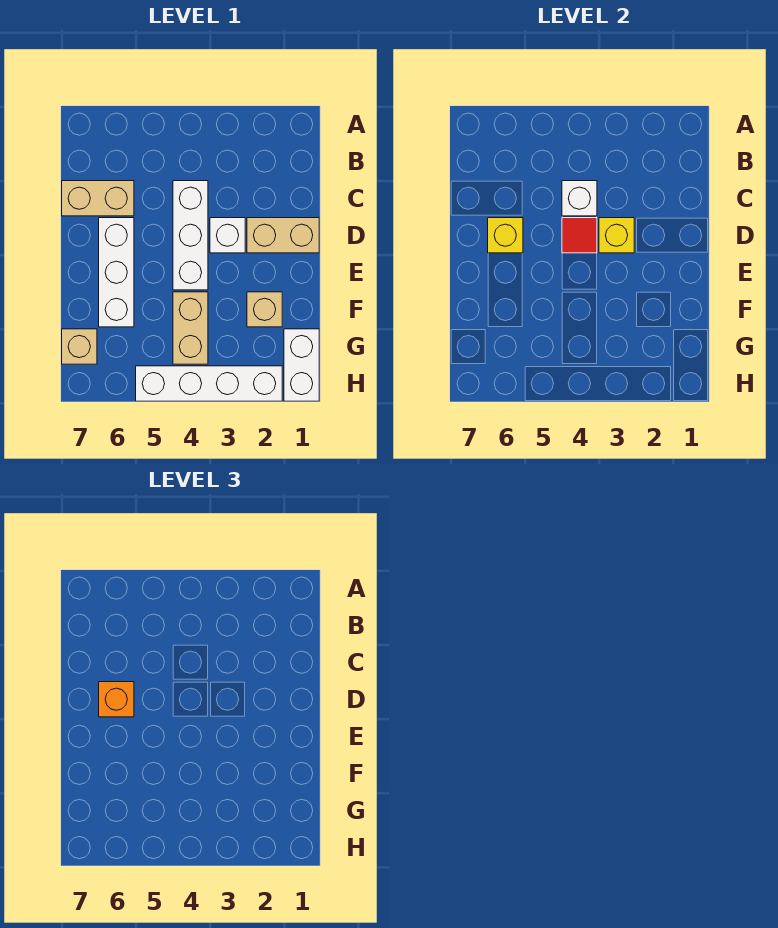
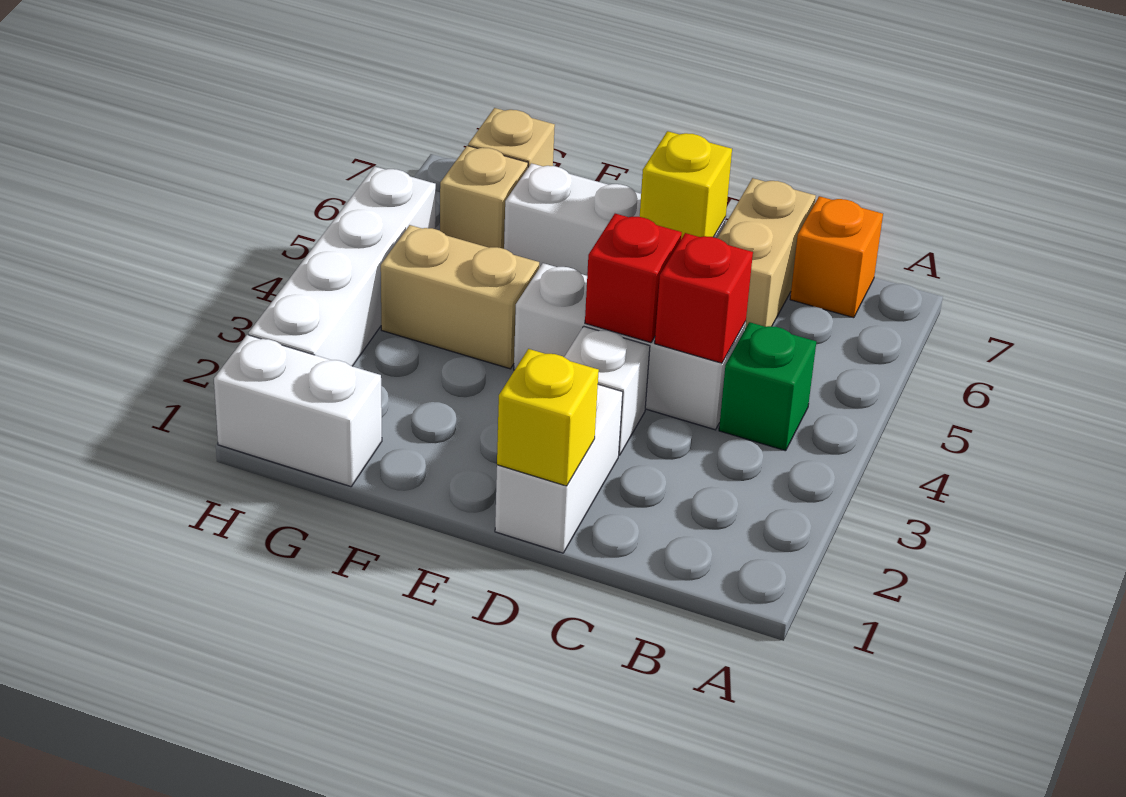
none -> green 1x1 brick [719,322,816,451]
white 1x1 brick [562,181,597,216] -> red 1x1 brick [655,233,753,363]
tan 1x2 brick [247,218,319,253] -> white 1x2 brick [495,384,623,553]
yellow 1x1 brick [599,218,634,253] -> yellow 1x1 brick moved to [497,349,599,486]
red 1x1 tile [562,218,597,253] -> red 1x1 brick [585,214,682,343]
orange 1x1 brick [99,682,134,717] -> orange 1x1 brick moved to [790,196,883,318]
tan 1x1 brick [247,292,282,327] -> tan 1x1 brick moved to [440,146,528,249]

